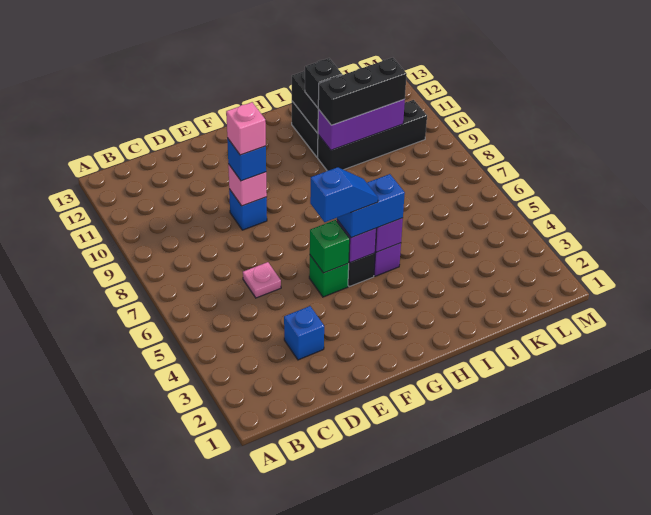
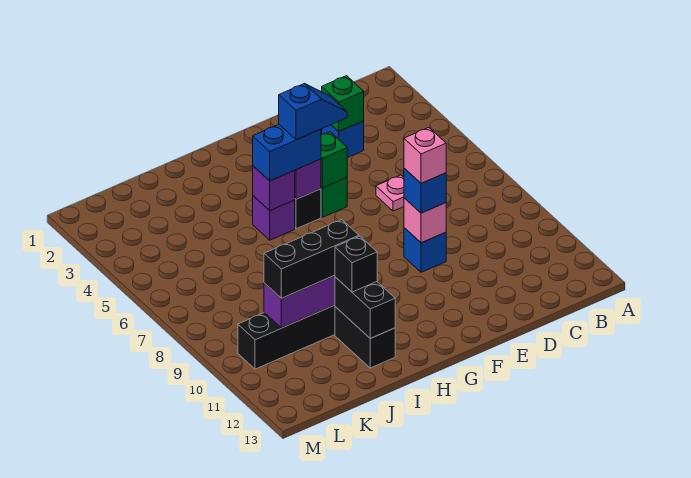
none -> green 1x1 brick [322,76,364,132]
blue 1x2 slope [310,167,378,222] -> blue 1x2 slope turned to [279,84,347,140]

